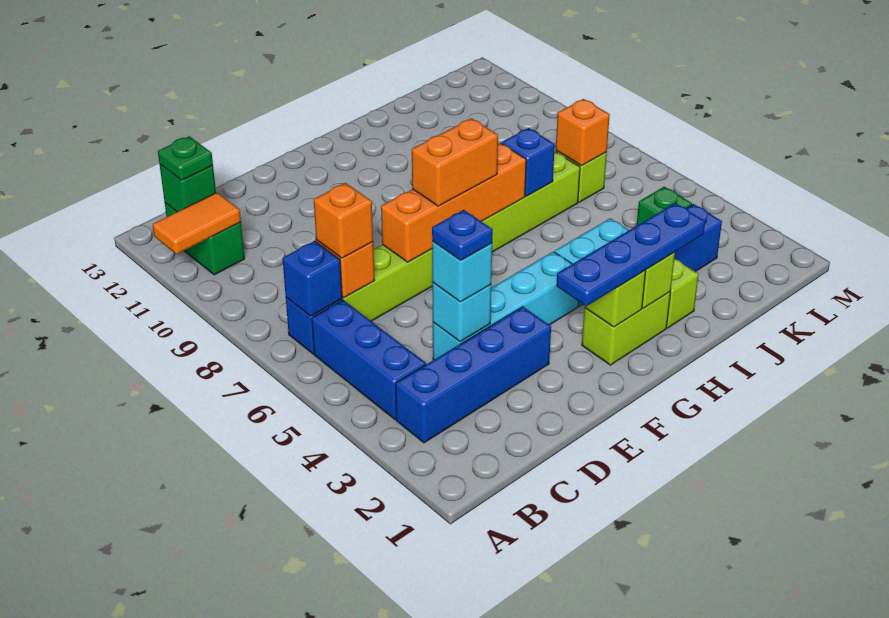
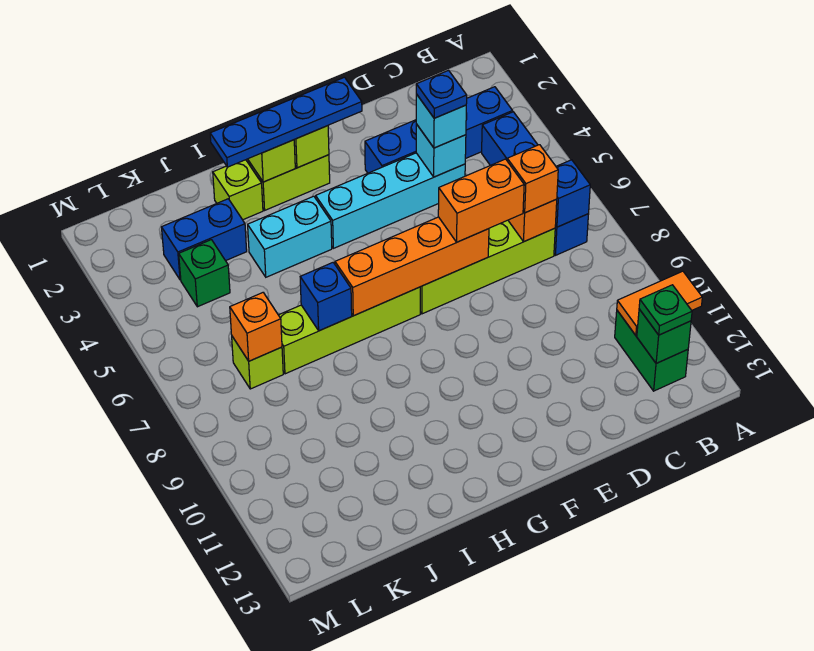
orange 1x2 brick [412,118,498,206] -> orange 1x2 brick moved to [438,159,524,242]

